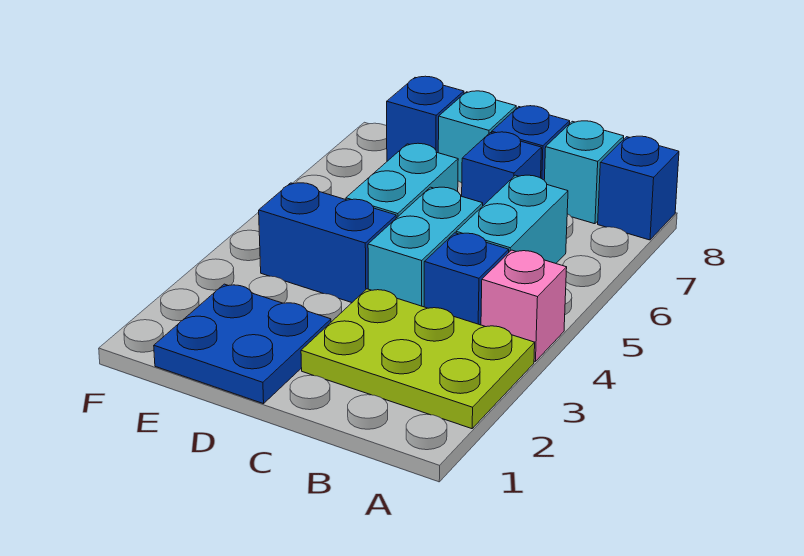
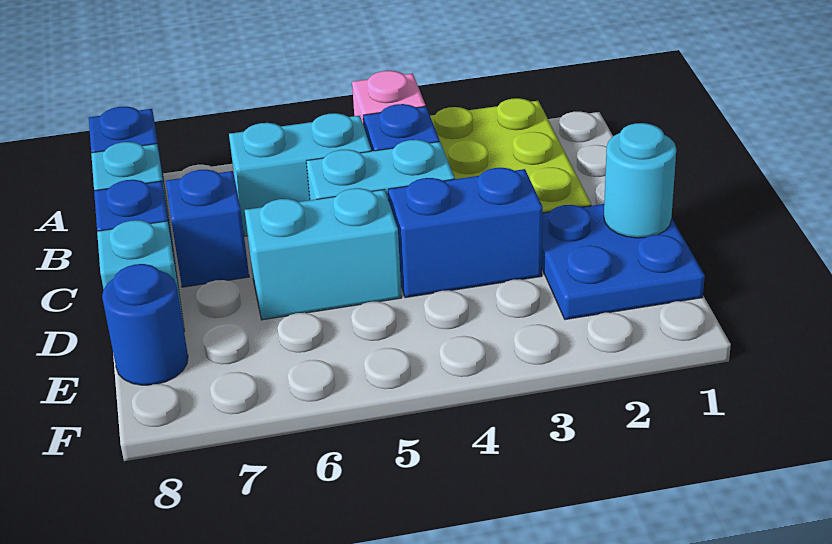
none -> cyan 1x1 round brick [604,123,676,238]
blue 1x2 brick [259,183,396,303] -> blue 1x2 brick turned to [388,168,543,298]
blue 1x1 brick [387,76,464,161] -> blue 1x1 round brick [102,264,188,385]

